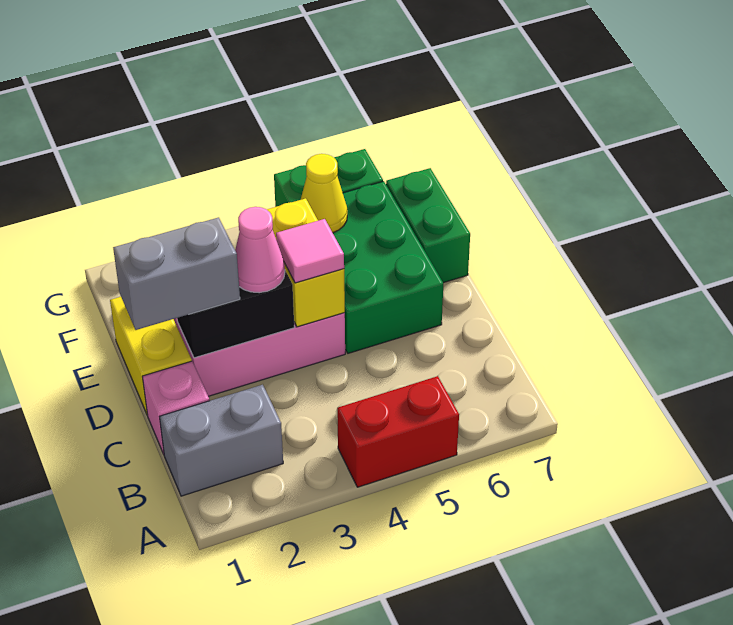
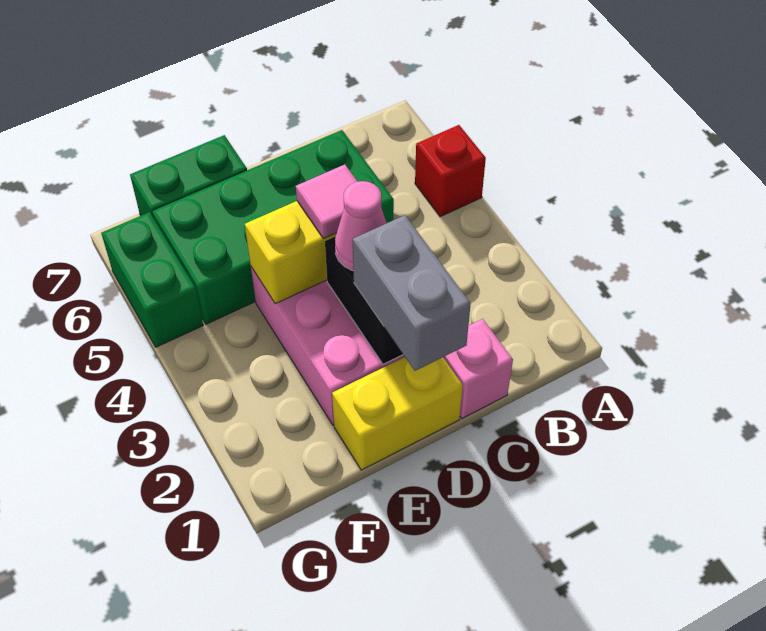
red 1x2 brick [337,376,459,487] -> red 1x1 brick [415,125,486,217]
grey 1x2 brick [159,385,283,496] -> none
green 2x3 brick [333,181,443,353] -> green 2x4 brick [152,130,394,324]
yellow 1x1 cone [301,154,347,233] -> none

